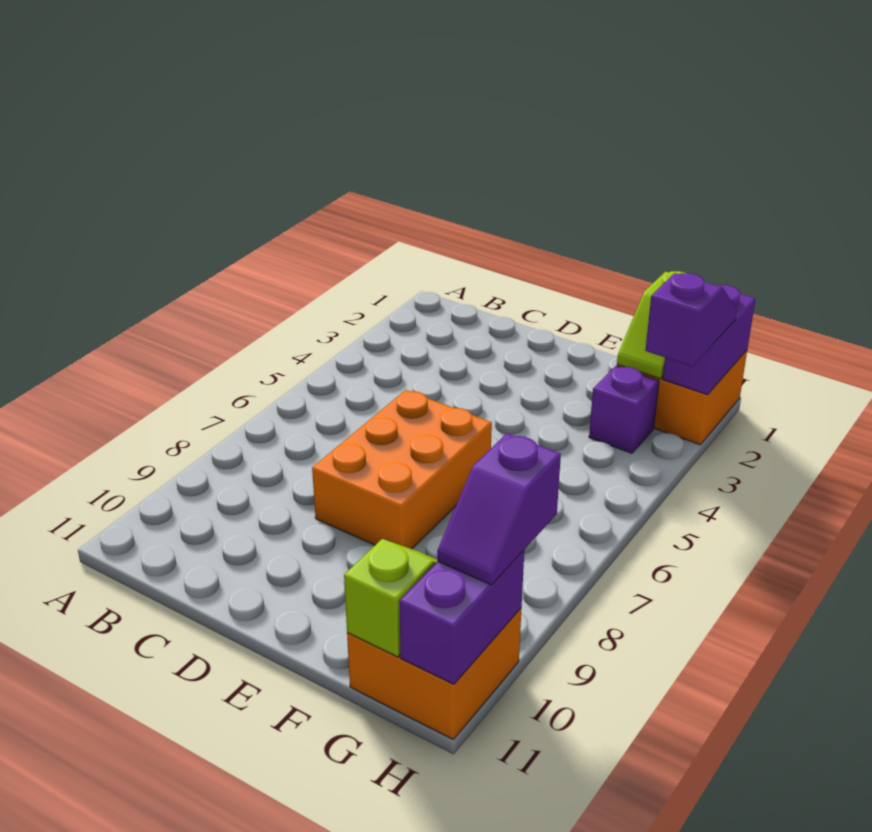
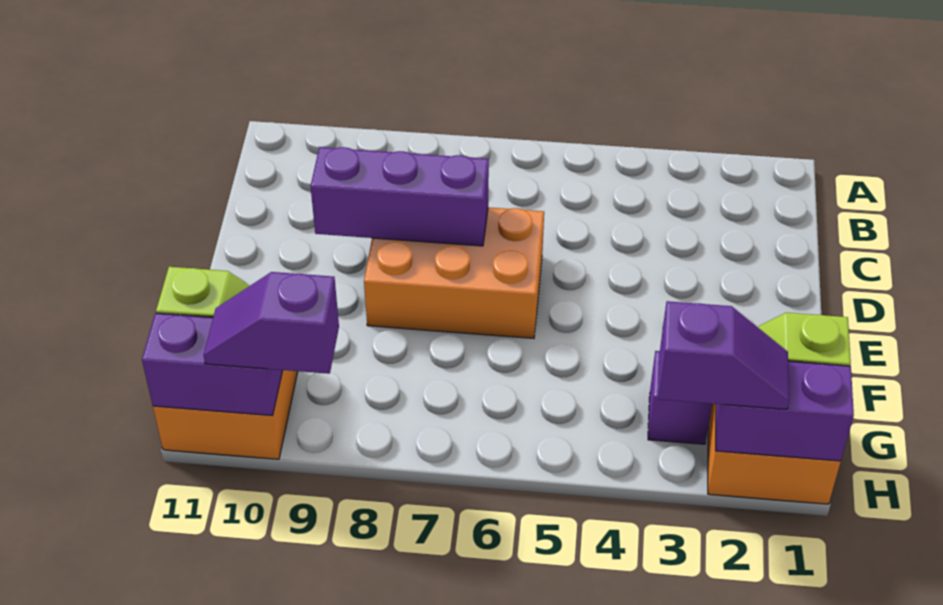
none -> purple 1x3 brick [310,147,489,246]

